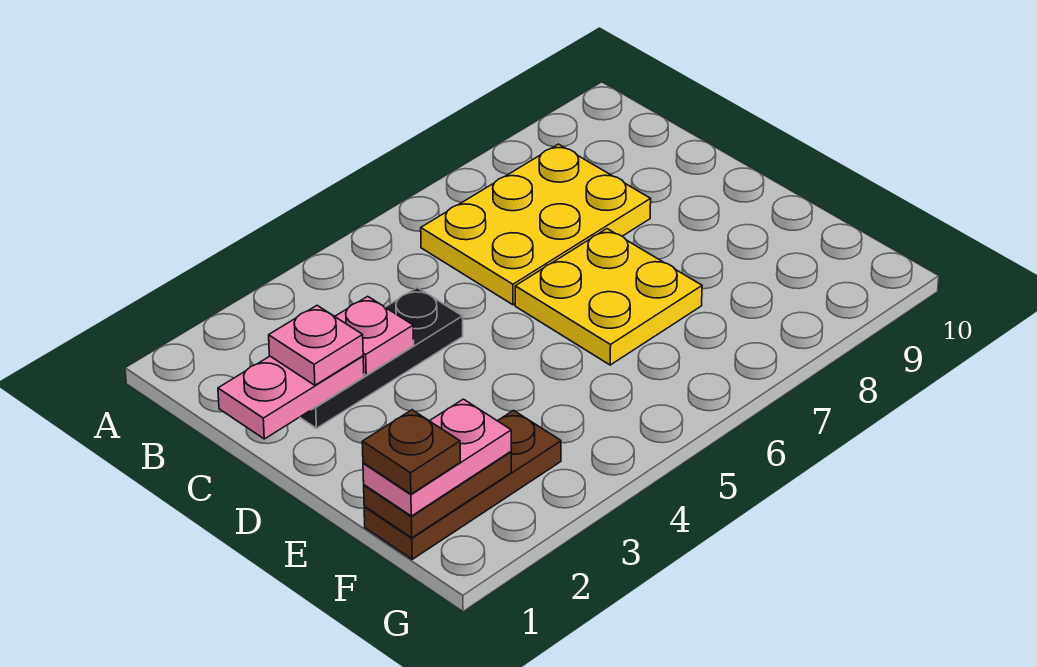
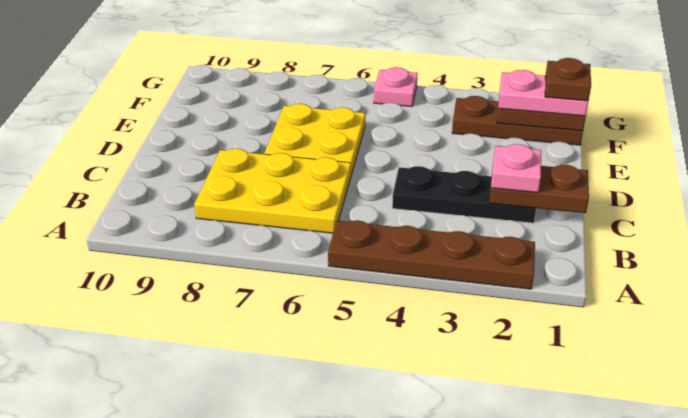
none -> brown 1x4 plate [328,220,535,289]
pink 1x2 plate [218,356,364,439] -> brown 1x2 plate [489,165,589,213]
pink 1x1 plate [335,296,414,375] -> pink 1x1 plate moved to [374,67,418,107]

